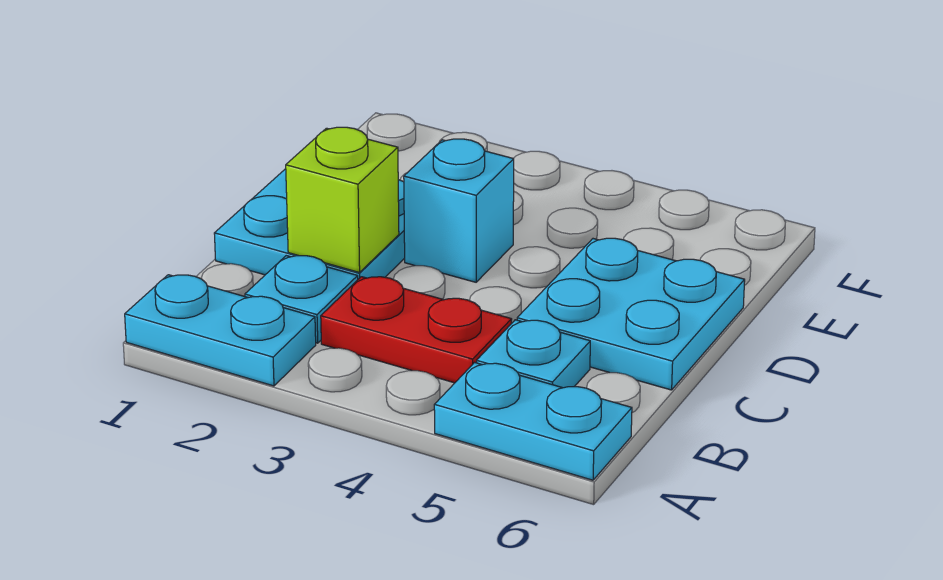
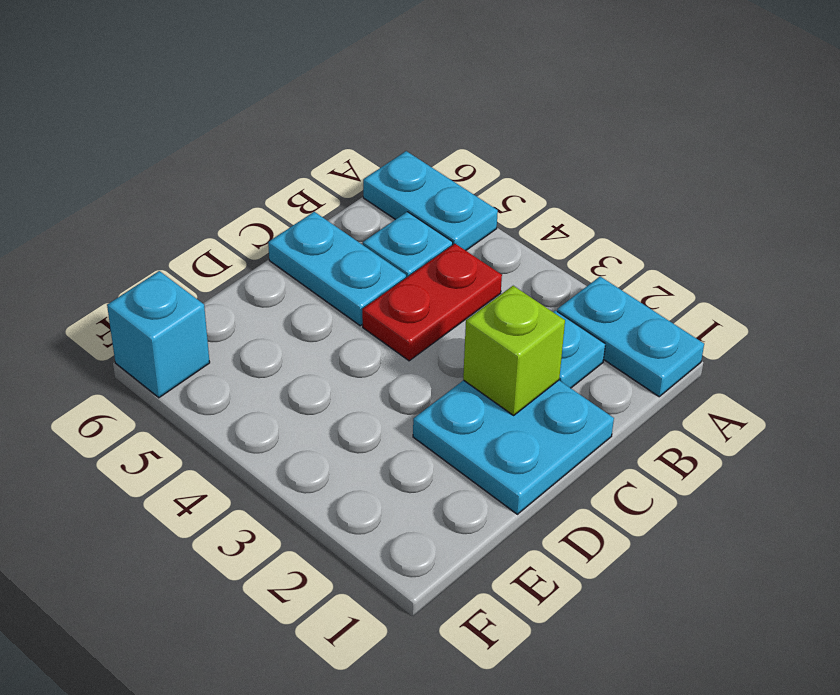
red 1x2 plate [321,277,512,383] -> red 1x2 plate turned to [362,244,502,361]
cyan 2x2 plate [517,238,745,390] -> cyan 1x2 plate [268,212,406,326]
cyan 1x1 brick [404,139,514,282] -> cyan 1x1 brick moved to [107,271,210,398]

